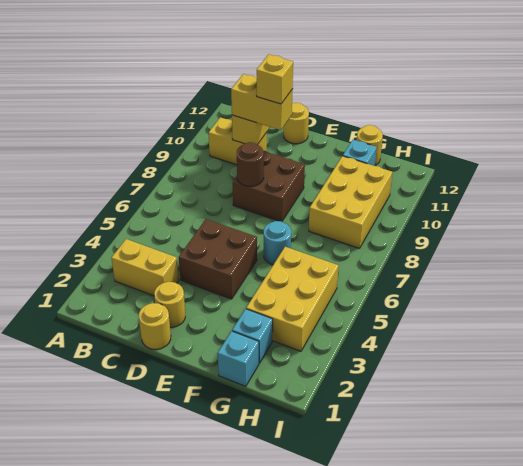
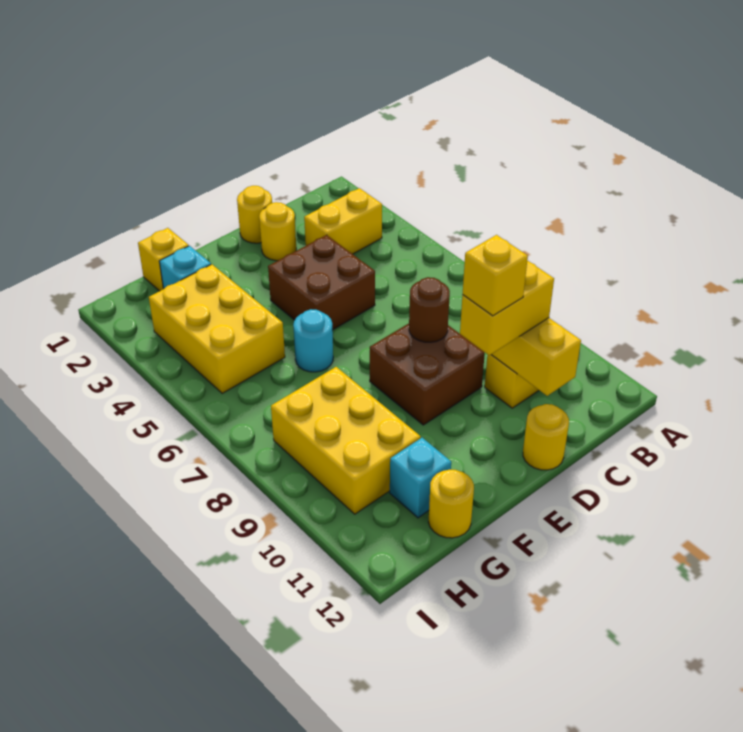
cyan 1x1 brick [218,331,259,386] -> yellow 1x1 brick [138,228,189,291]

